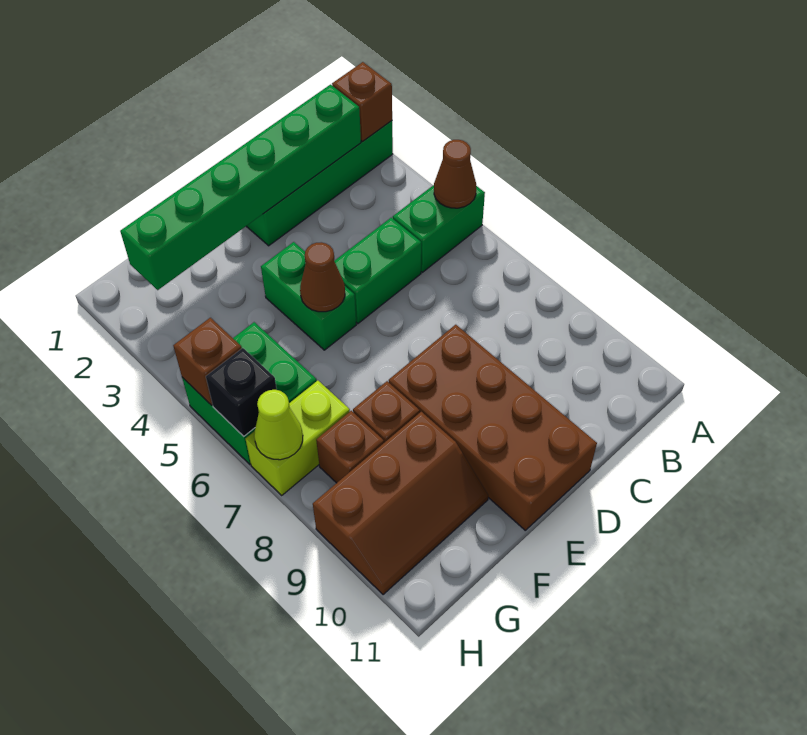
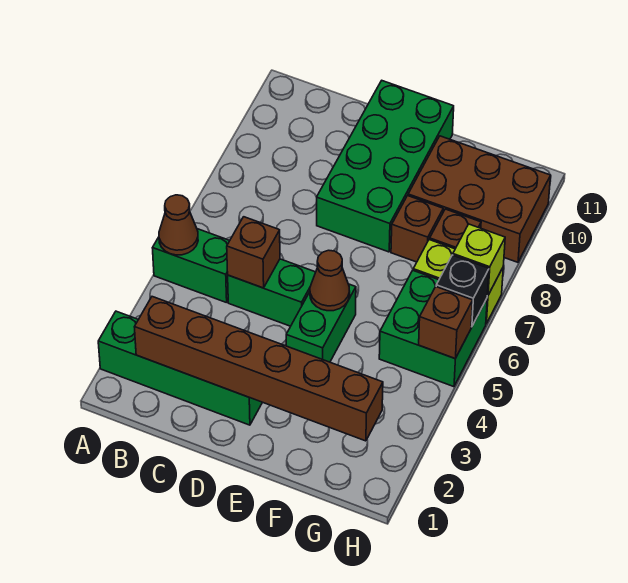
brown 1x1 brick [332,62,392,141] -> brown 1x1 brick moved to [227,217,280,288]
green 1x6 brick [120,85,361,290] -> brown 1x6 brick [135,297,383,441]
brown 2x4 brick [389,325,597,530] -> green 2x4 brick [317,81,454,252]
brown 2x3 slope [313,412,488,595] -> brown 2x3 brick [408,136,551,262]
lime 1x1 cone [254,390,303,460] -> lime 1x1 brick [453,224,505,295]

